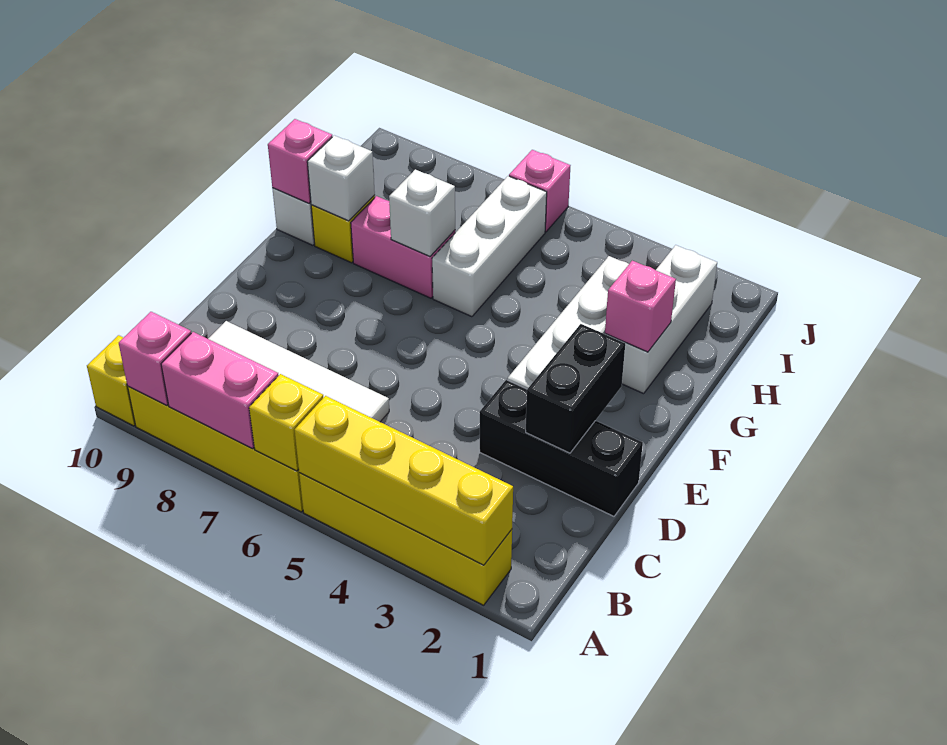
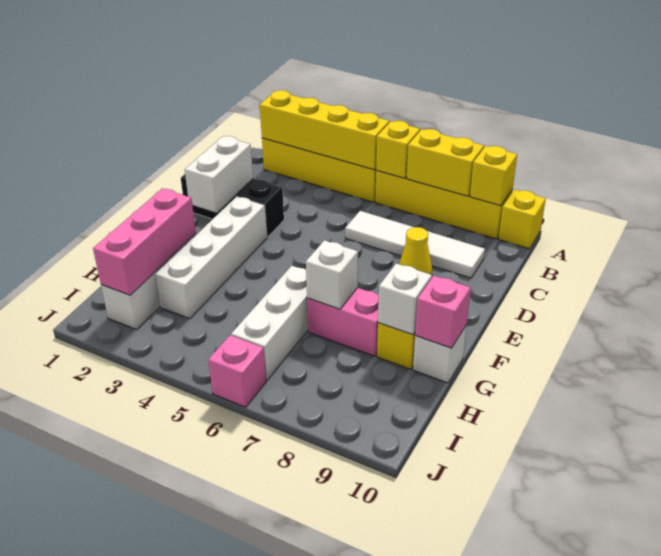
pink 1x2 brick [161,332,279,449] -> yellow 1x2 brick [407,129,484,196]
pink 1x1 brick [119,312,191,405] -> yellow 1x1 brick [470,146,517,206]
black 1x2 brick [526,324,625,453] -> white 1x2 brick [185,136,253,213]
none -> yellow 1x1 cone [399,227,432,275]
pink 1x1 brick [605,261,676,352] -> pink 1x3 brick [93,188,196,295]

